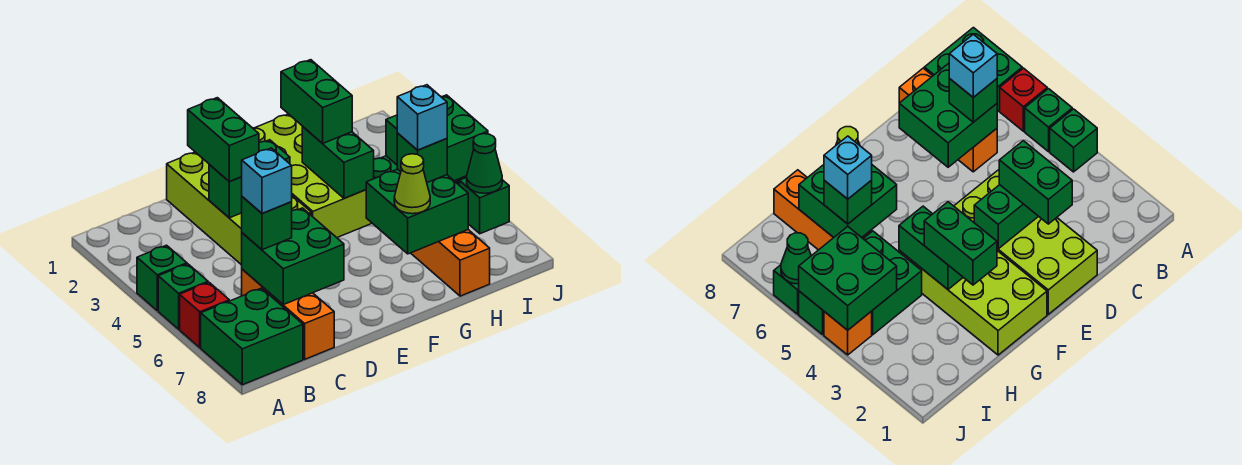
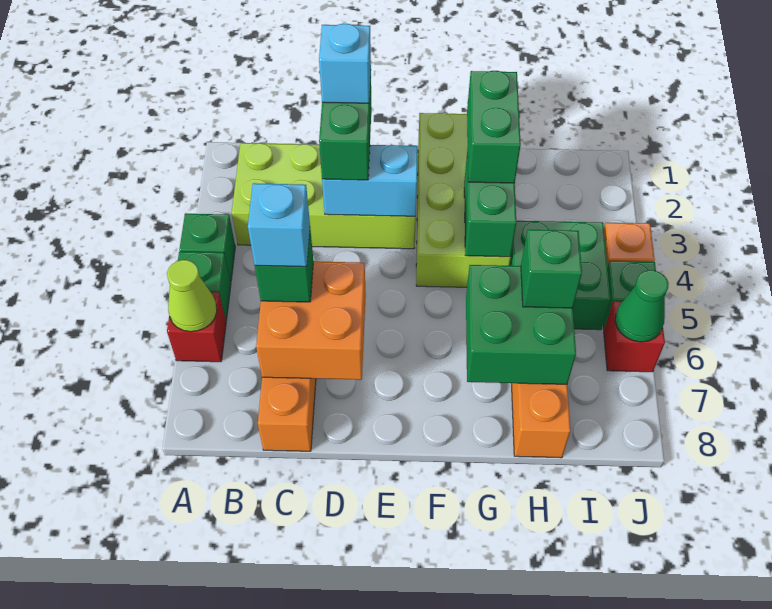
green 2x2 brick [201,288,303,385] -> none
green 2x2 brick [242,208,344,305] -> orange 2x2 brick [256,261,366,380]
lime 2x4 brick [167,152,311,265] -> lime 2x4 brick turned to [232,143,416,249]
green 1x2 brick [209,140,290,218] -> cyan 1x2 brick [322,145,418,216]
lime 1x1 cone [394,154,430,214] -> lime 1x1 cone moved to [167,260,217,332]
cyan 1x1 brick [397,85,447,150] -> cyan 1x1 brick moved to [319,24,371,103]
green 2x2 brick [386,95,488,181] -> none
green 1x1 brick [460,177,509,234] -> red 1x1 brick [604,302,665,372]

